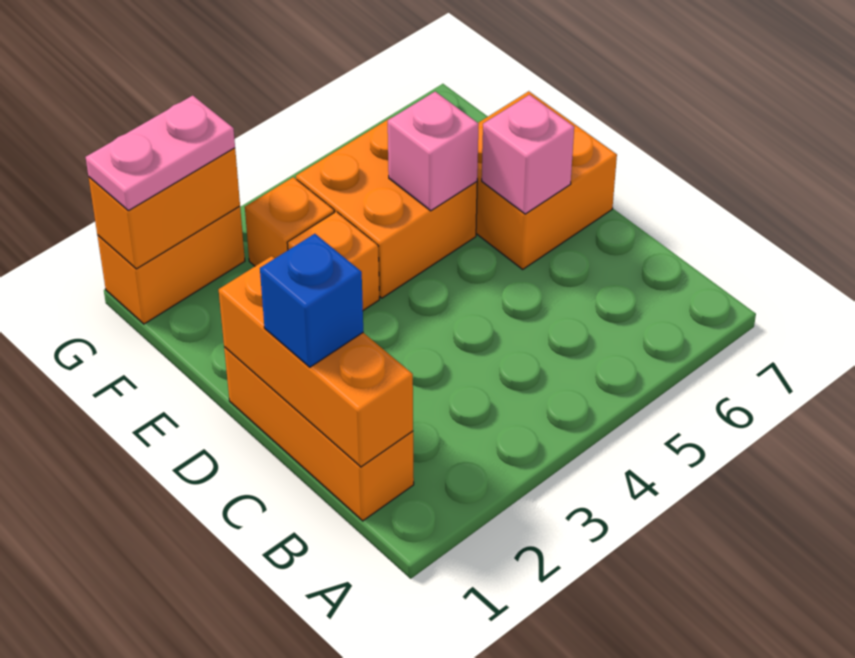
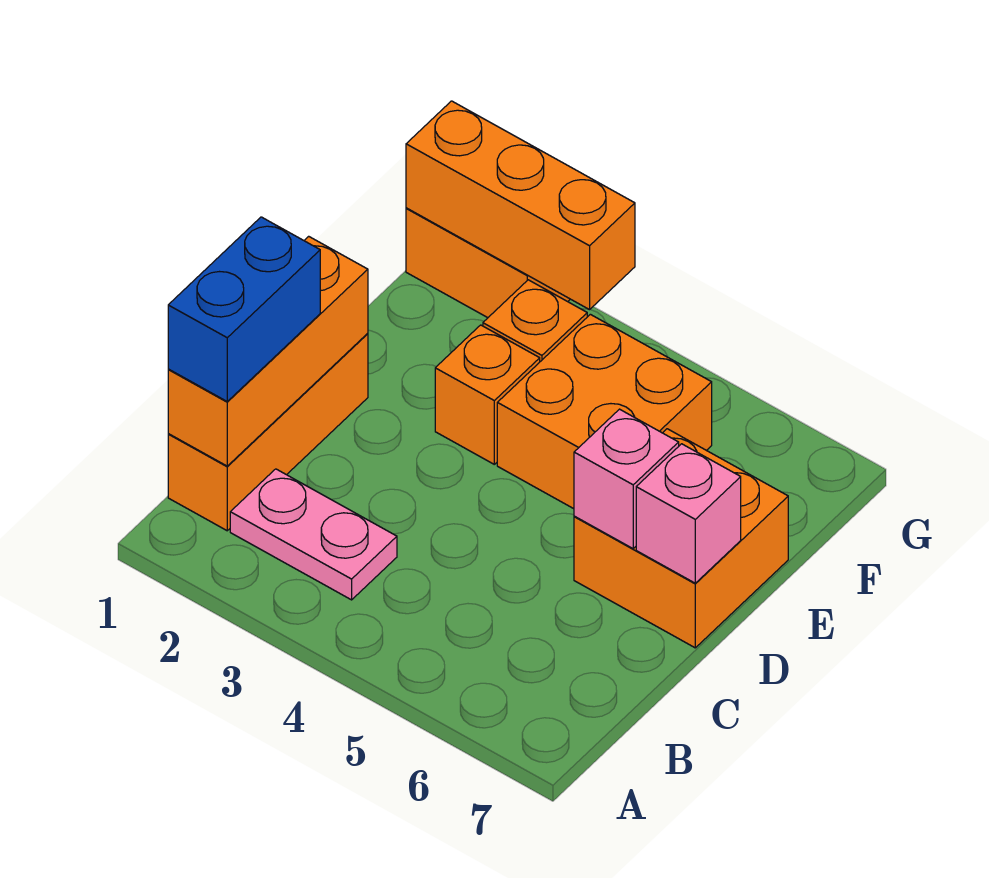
blue 1x1 brick [260,234,363,367] -> blue 1x2 brick [168,217,320,401]
pink 1x1 brick [388,92,479,211] -> pink 1x1 brick moved to [636,444,741,583]
orange 1x2 brick [89,148,240,269] -> orange 1x3 brick [406,101,635,310]
pink 1x2 plate [86,95,235,211] -> pink 1x2 plate moved to [230,469,397,600]

